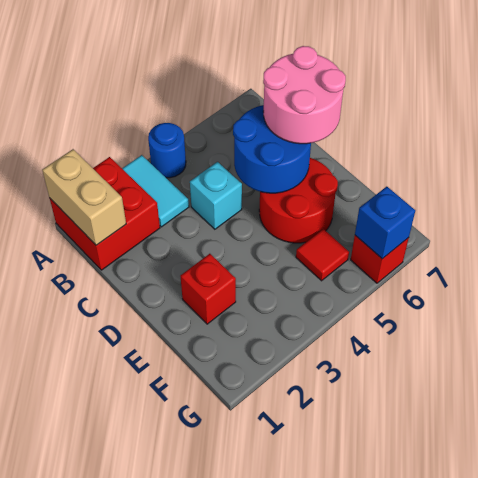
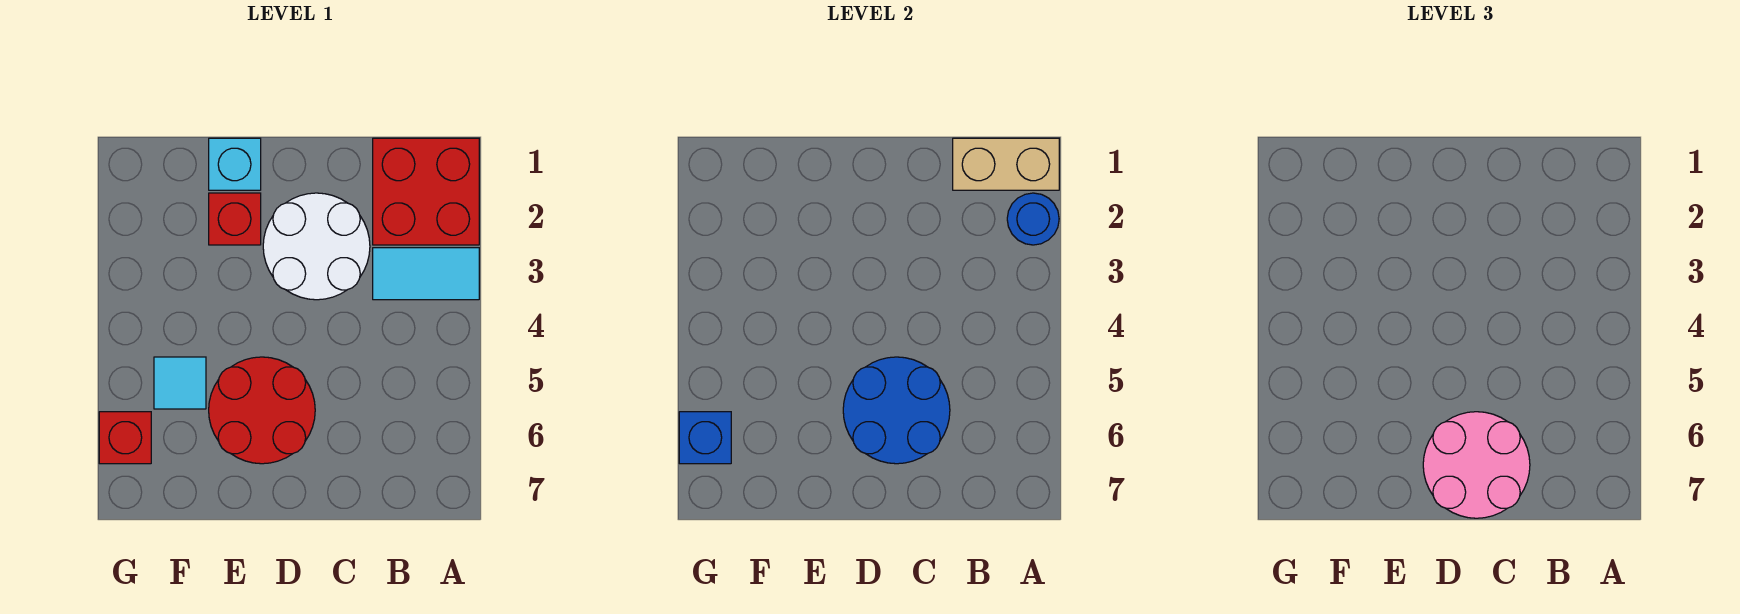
blue 1x1 round brick [148,123,186,178] -> blue 1x1 round brick moved to [1007,193,1059,245]
none -> white 2x2 round brick [263,193,370,300]
cyan 1x1 brick [190,162,242,229] -> cyan 1x1 brick moved to [209,138,261,190]
red 1x1 tile [296,229,349,281] -> cyan 1x1 tile [154,357,206,409]

